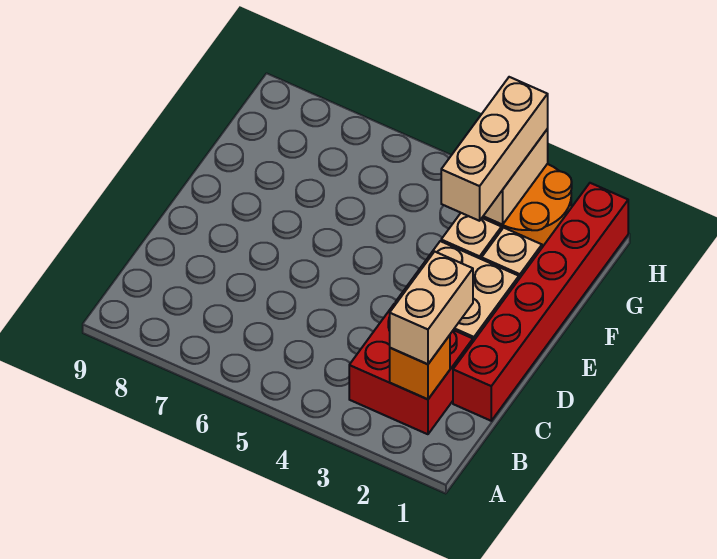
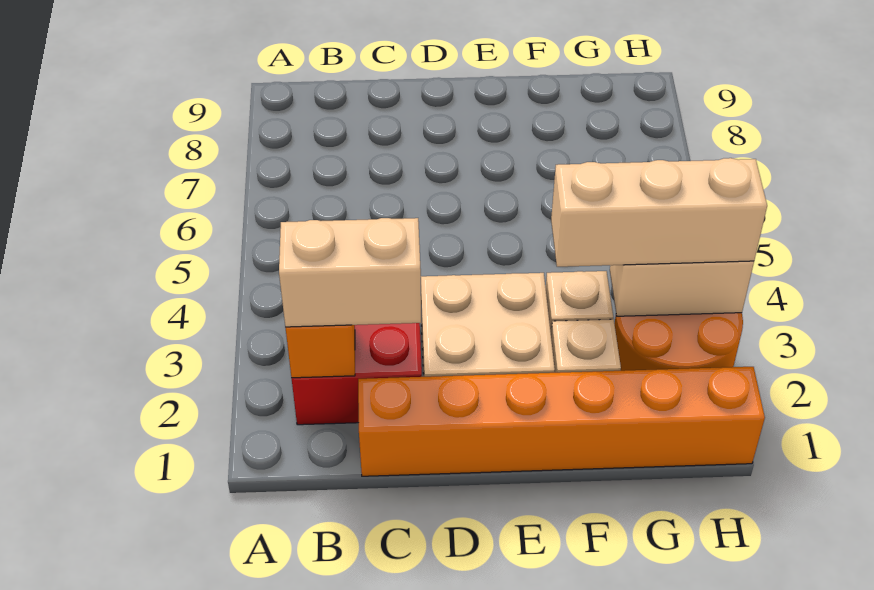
red 1x6 brick [453,183,628,421] -> orange 1x6 brick [358,367,765,476]

